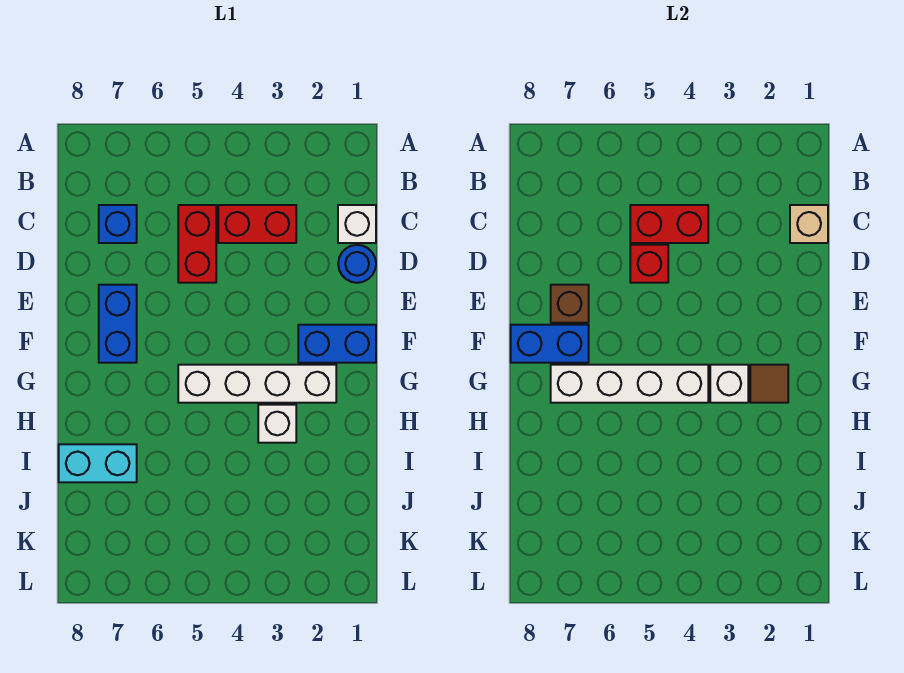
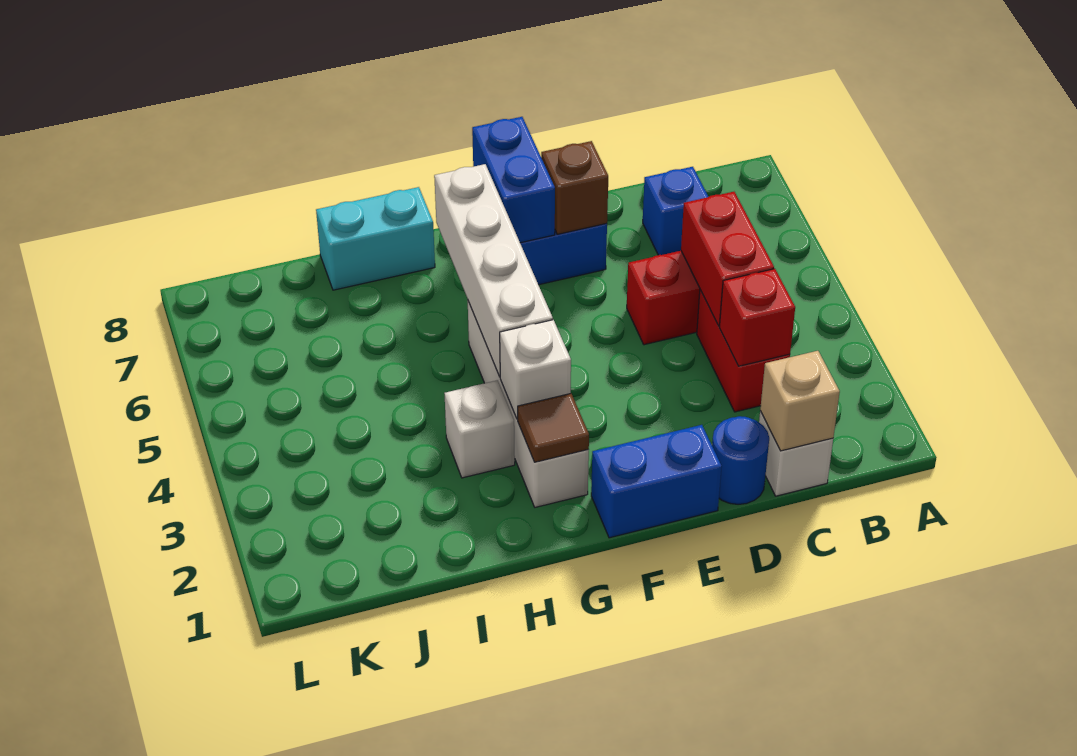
red 1x1 brick [630,245,668,283] -> red 1x1 brick moved to [719,269,795,366]
blue 1x2 brick [298,325,376,363] -> blue 1x2 brick turned to [591,425,722,538]
cyan 1x2 brick [59,444,137,482] -> cyan 1x2 brick turned to [316,187,435,290]

